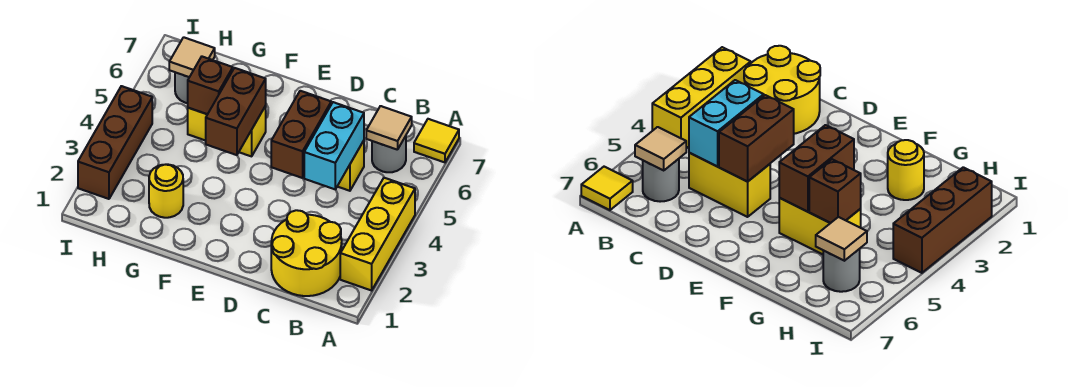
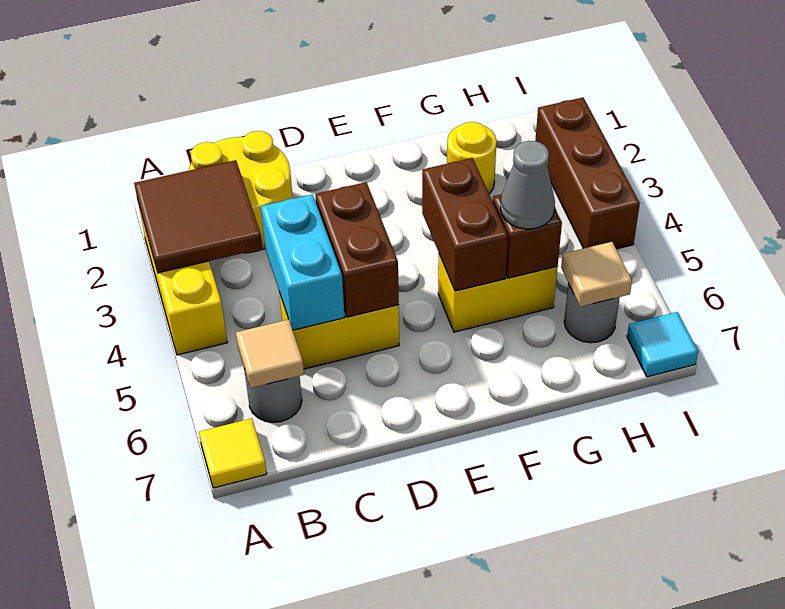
none -> brown 2x2 tile [134,160,262,273]
none -> grey 1x1 cone [500,141,555,229]
none -> cyan 1x1 tile [627,312,698,377]

